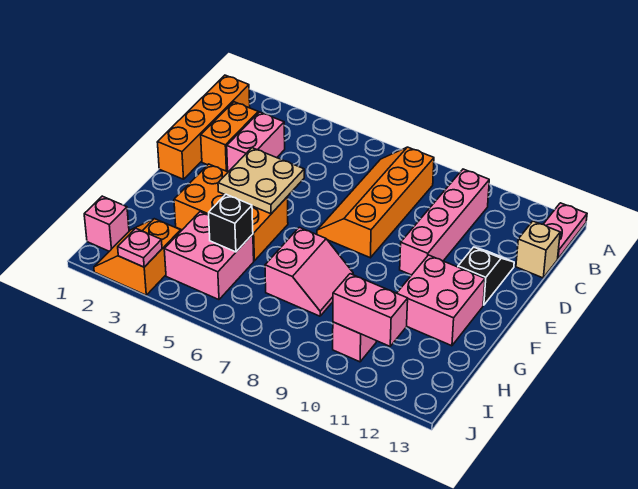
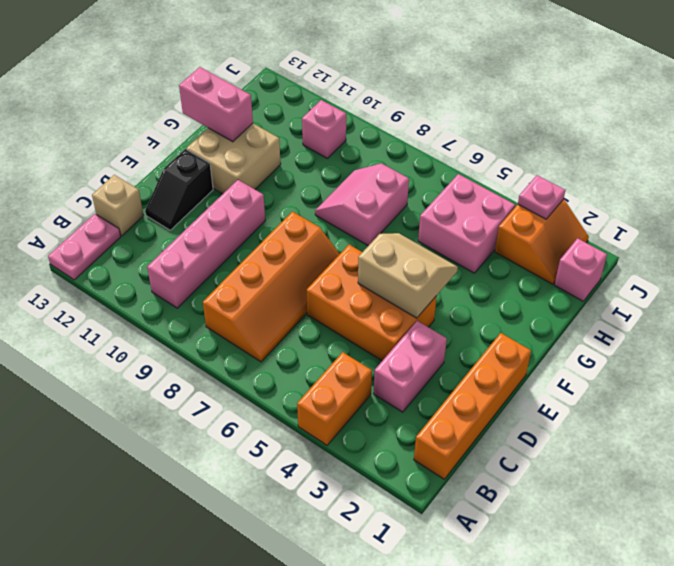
orange 1x2 brick [201,102,258,172] -> orange 1x2 brick moved to [297,352,372,445]
tan 2x2 plate [218,148,304,214] -> tan 2x2 slope [358,233,458,318]
orange 2x3 brick [174,164,288,261] -> orange 2x3 brick moved to [306,245,437,361]
pink 2x2 brick [397,255,485,346] -> tan 2x2 brick [186,124,281,194]
black 1x1 brick [209,194,253,252] -> none
pink 1x2 brick [333,274,408,346] -> pink 1x2 brick moved to [179,67,253,142]

